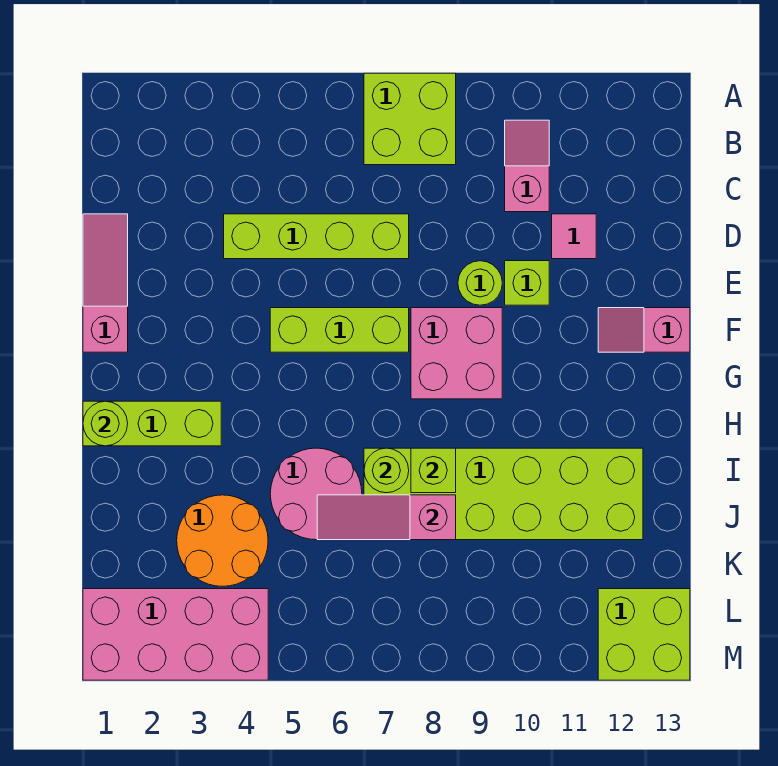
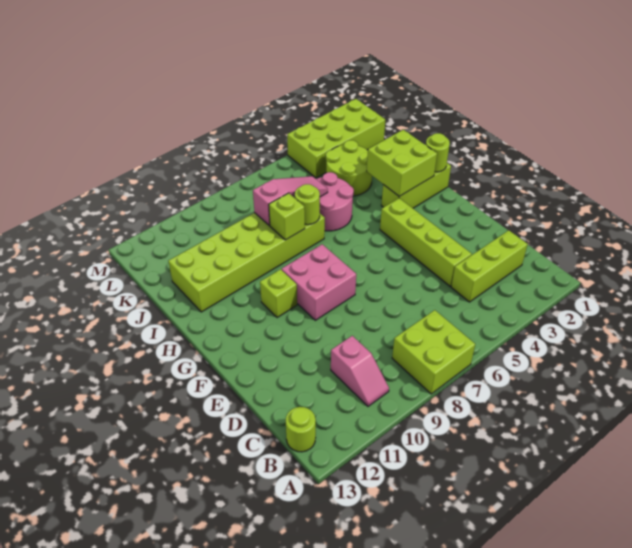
pink 1x3 slope [83,214,128,352] -> none
lime 1x4 brick [224,214,409,259] -> lime 1x4 brick turned to [380,198,472,286]
pink 1x1 tile [552,214,596,259] -> none
lime 1x1 round brick [458,261,502,305] -> lime 1x1 round brick moved to [286,407,316,452]
lime 1x1 brick [505,261,549,305] -> lime 1x1 brick moved to [260,269,297,318]
lime 1x3 brick [270,308,409,352] -> lime 1x3 brick moved to [451,230,528,302]
pink 1x2 slope [598,308,690,352] -> none
orange 2x2 round brick [177,495,268,586] -> lime 2x2 round brick [326,140,372,196]
pink 2x4 brick [83,589,268,680] -> lime 2x4 brick [287,99,385,178]
lime 2x2 brick [598,589,690,680] -> lime 2x2 brick moved to [367,130,437,196]

